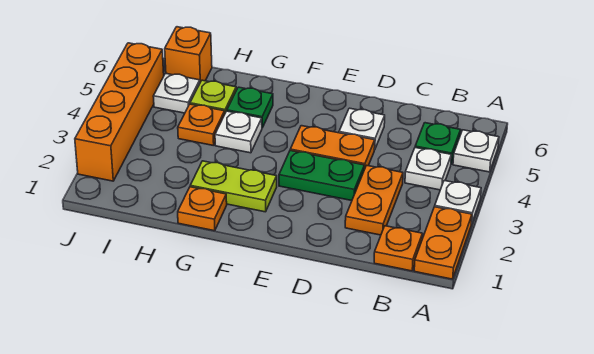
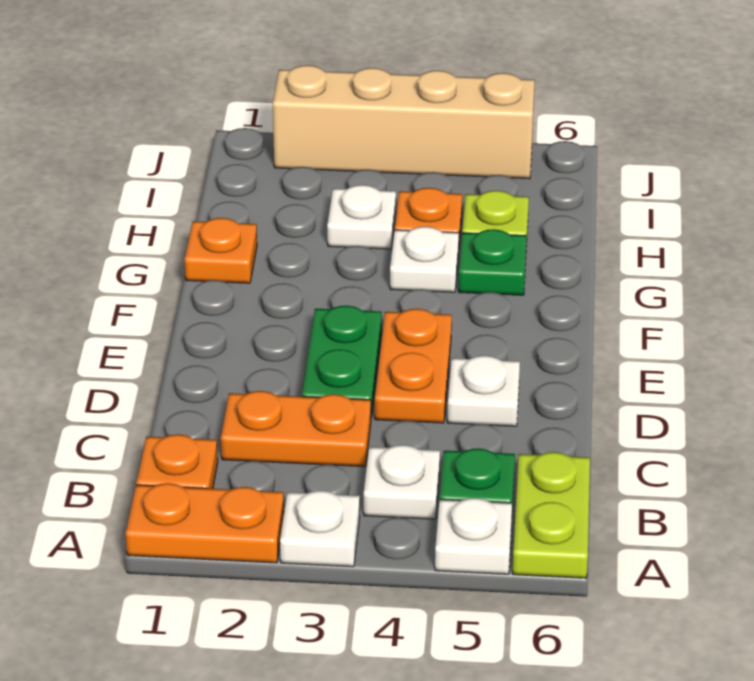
lime 1x2 plate [190,161,277,212] -> lime 1x2 plate moved to [513,452,590,578]
white 1x1 plate [153,73,200,113] -> white 1x1 plate moved to [327,185,396,249]
orange 1x1 brick [165,27,212,82] -> none
orange 1x4 brick [75,43,164,181] -> tan 1x4 brick [273,65,535,179]

